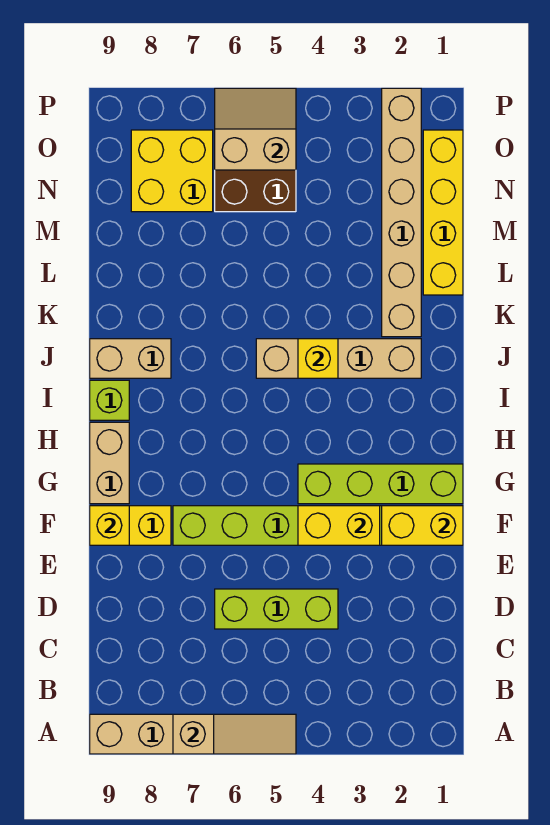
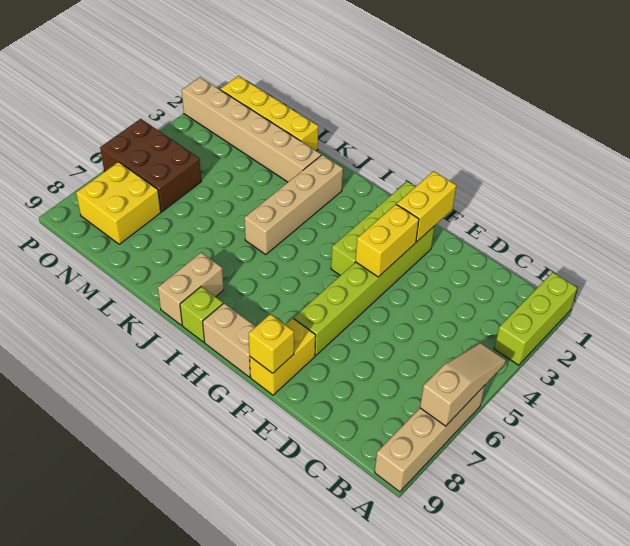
lime 1x3 brick [215,589,338,629] -> lime 1x3 brick moved to [494,272,577,365]
yellow 1x1 brick [298,339,338,378] -> none
tan 2x2 slope [215,88,296,170] -> none

